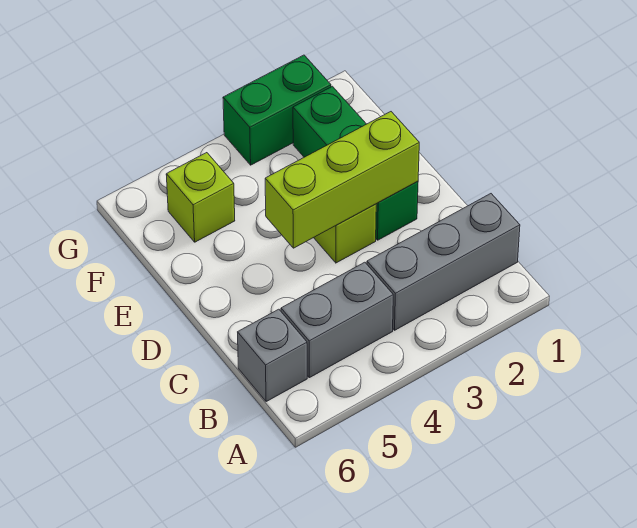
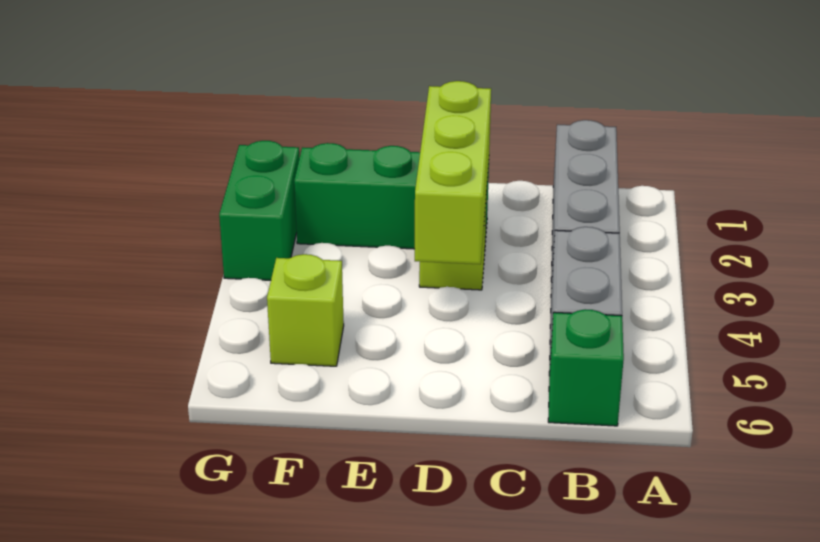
grey 1x1 brick [238,309,307,401] -> green 1x1 brick [548,309,624,426]

